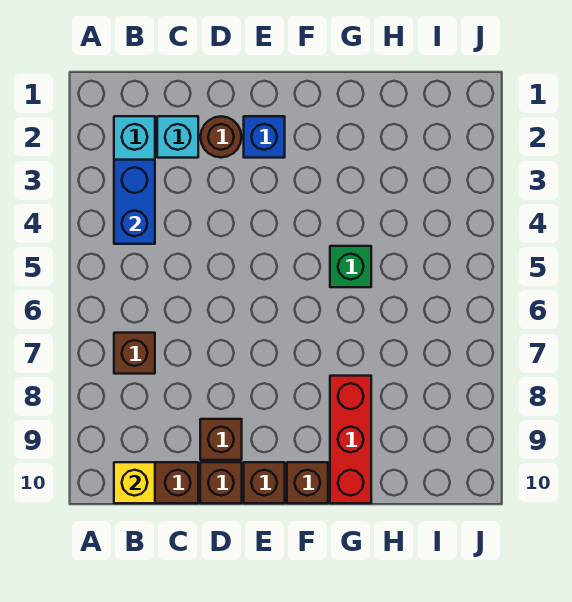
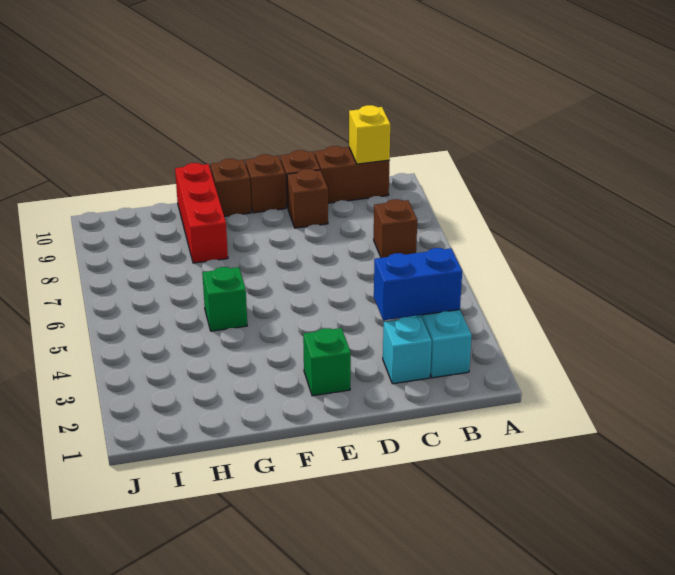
blue 1x2 brick [114,160,155,244] -> blue 1x2 brick turned to [374,248,462,320]
brown 1x1 round brick [201,116,242,157] -> none
blue 1x1 brick [244,116,285,158] -> green 1x1 brick [303,328,351,396]

